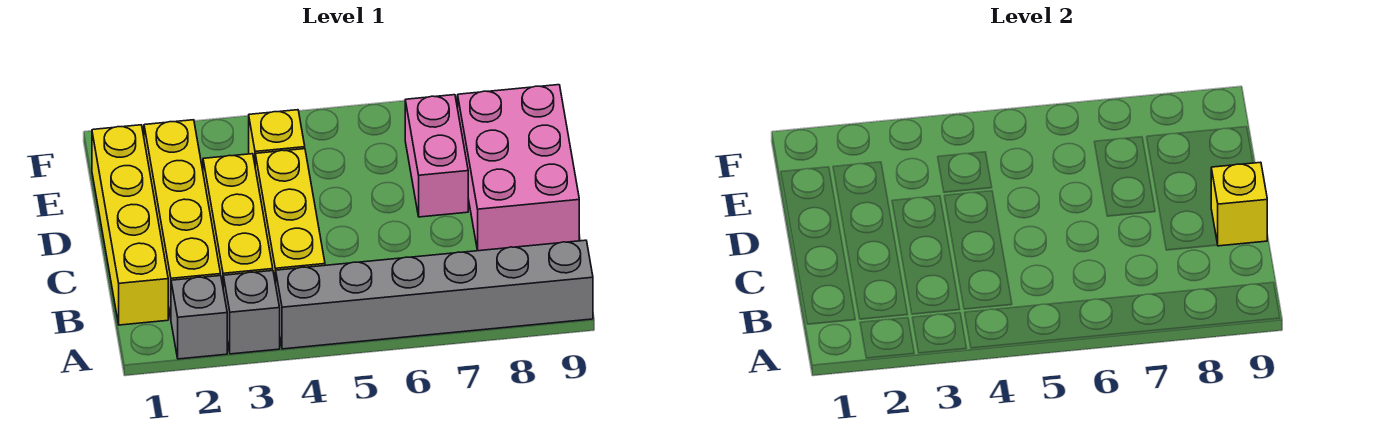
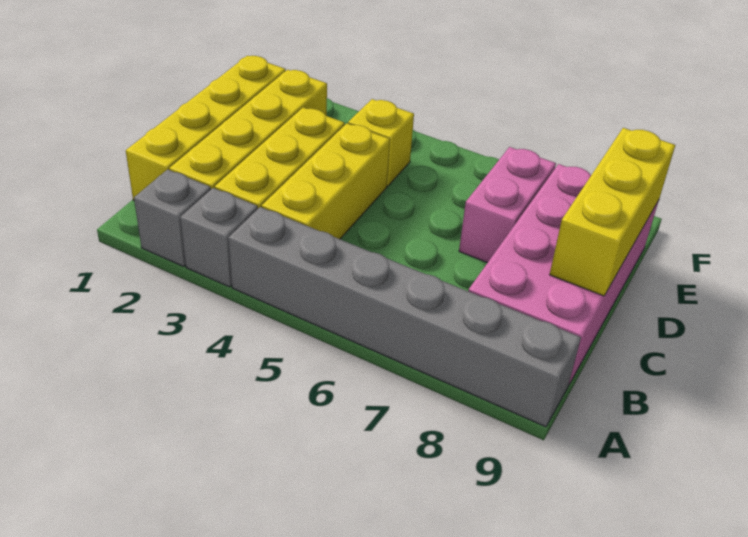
pink 2x3 brick [458,85,579,251] -> pink 2x4 brick [468,164,659,384]
yellow 1x1 brick [1211,162,1267,246] -> yellow 1x3 brick [550,128,675,296]

